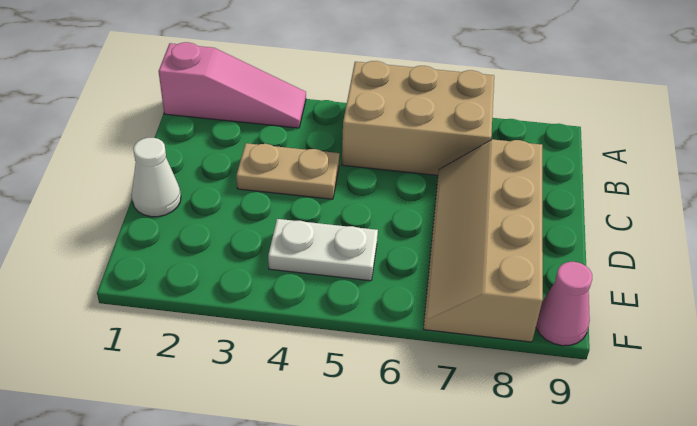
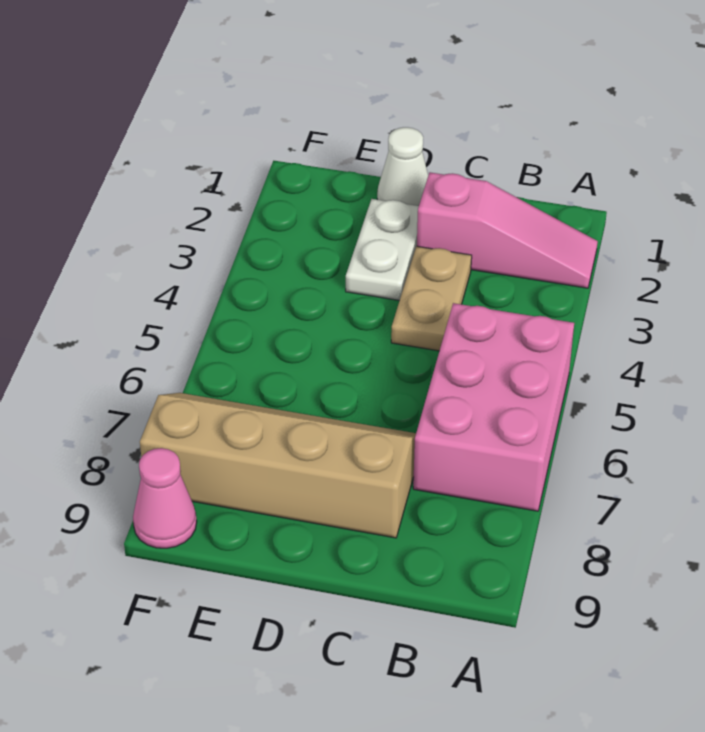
pink 1x3 slope [159,42,306,128] -> pink 1x3 slope turned to [417,172,598,288]
tan 2x3 brick [342,61,494,175] -> pink 2x3 brick [413,303,574,511]
white 1x2 plate [268,219,378,281] -> white 1x2 plate moved to [346,199,419,300]

